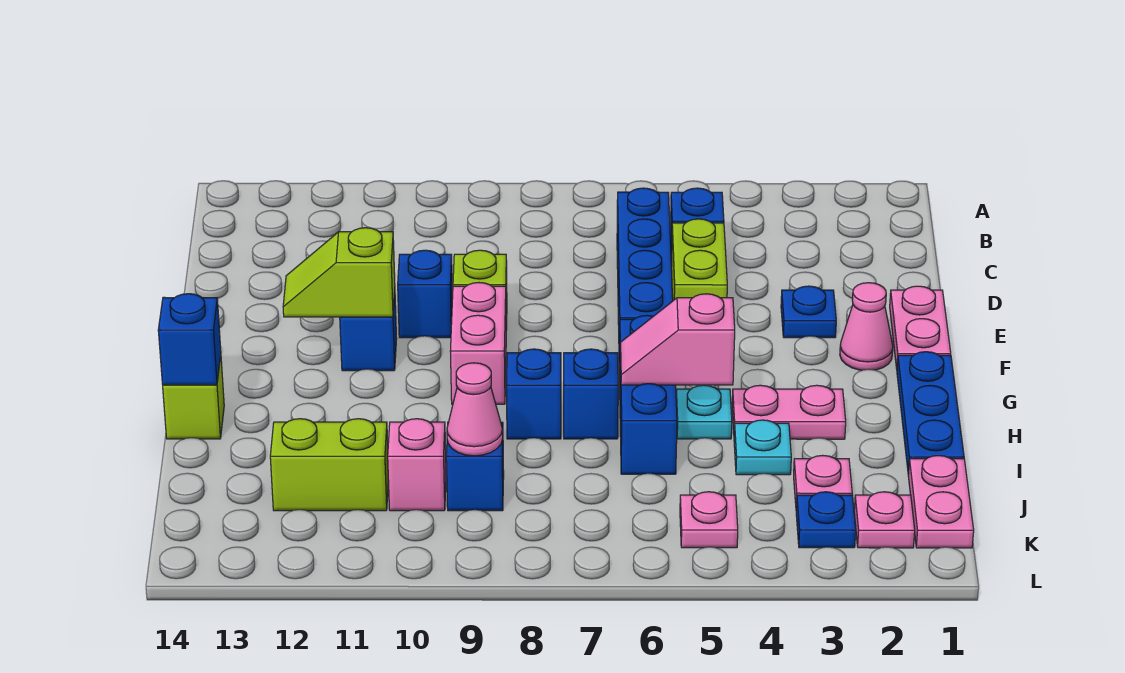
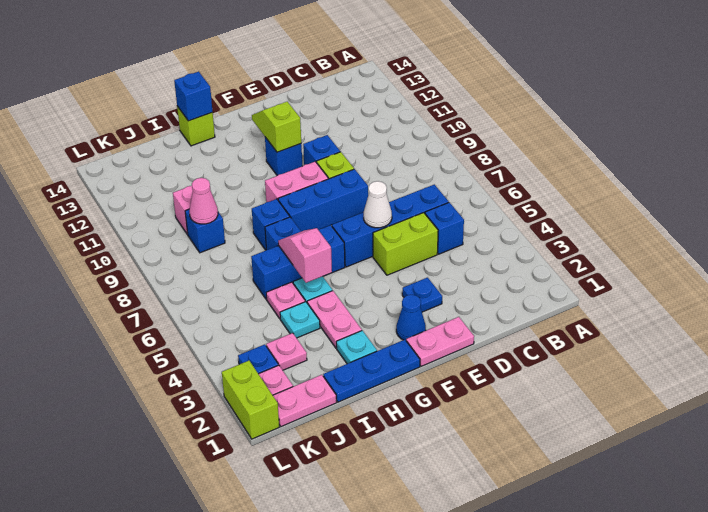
none -> white 1x1 cone [364,181,392,228]
none -> blue 1x3 brick [278,169,368,231]
pink 1x1 cone [840,283,893,370] -> blue 1x1 cone [396,295,426,340]
none -> cyan 1x1 plate [336,331,377,364]
lime 1x2 brick [270,419,388,511] -> lime 1x2 brick moved to [222,361,279,439]
pink 1x1 plate [680,492,738,548] -> pink 1x1 plate moved to [266,282,305,319]

